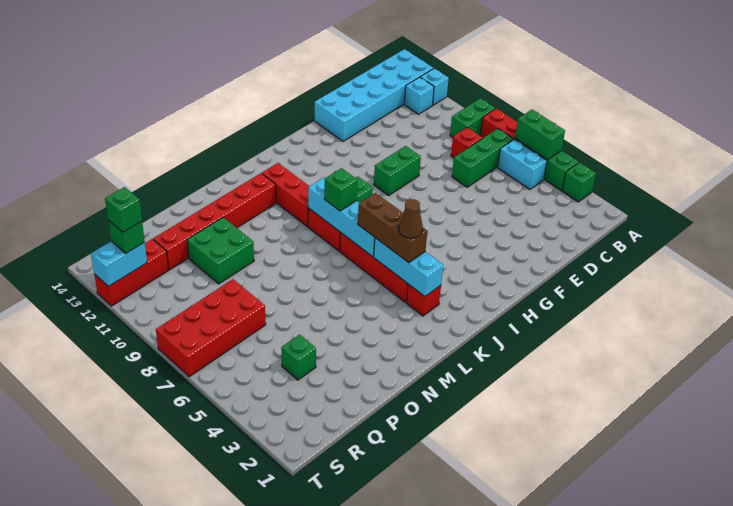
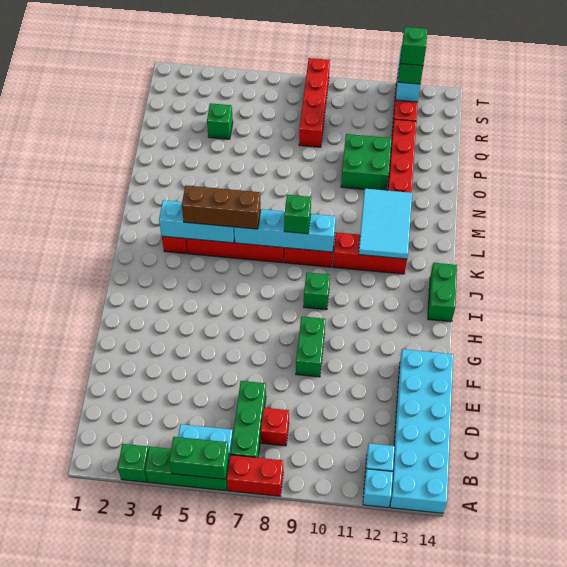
green 1x2 brick [450,98,495,137] -> green 1x2 brick moved to [428,263,457,322]
brown 1x1 cone [399,199,423,238] -> none
none -> cyan 2x3 tile [359,189,412,259]
red 2x4 brick [156,279,266,377] -> red 1x4 brick [299,58,330,147]

